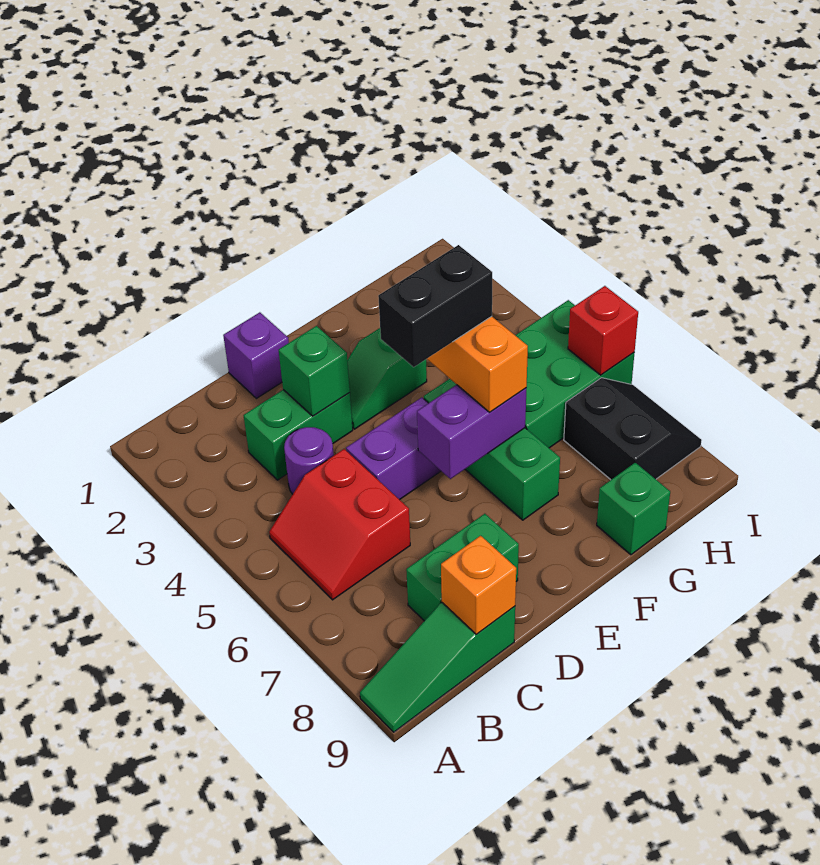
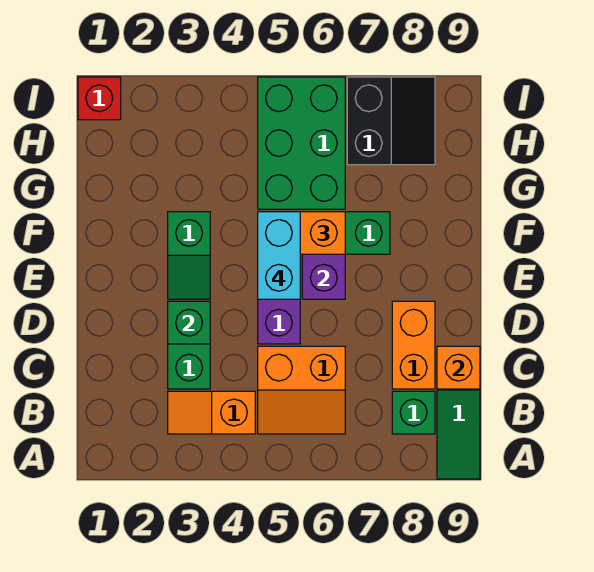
none -> orange 1x2 slope [168,391,255,434]
red 2x2 slope [269,449,410,600] -> orange 2x2 slope [258,346,345,434]
purple 1x1 round brick [284,427,334,494] -> none
green 1x2 brick [406,514,519,621] -> orange 1x2 brick [392,301,435,389]
purple 1x1 brick [223,312,289,398] -> none
black 1x2 brick [378,245,492,367] -> cyan 1x2 brick [258,212,300,299]
green 1x1 brick [597,463,670,555] -> green 1x1 brick moved to [392,391,435,434]
black 2x2 slope [564,378,702,480] -> black 2x2 slope turned to [347,77,435,165]
red 1x1 brick [568,286,638,375] -> red 1x1 brick moved to [78,77,121,120]

